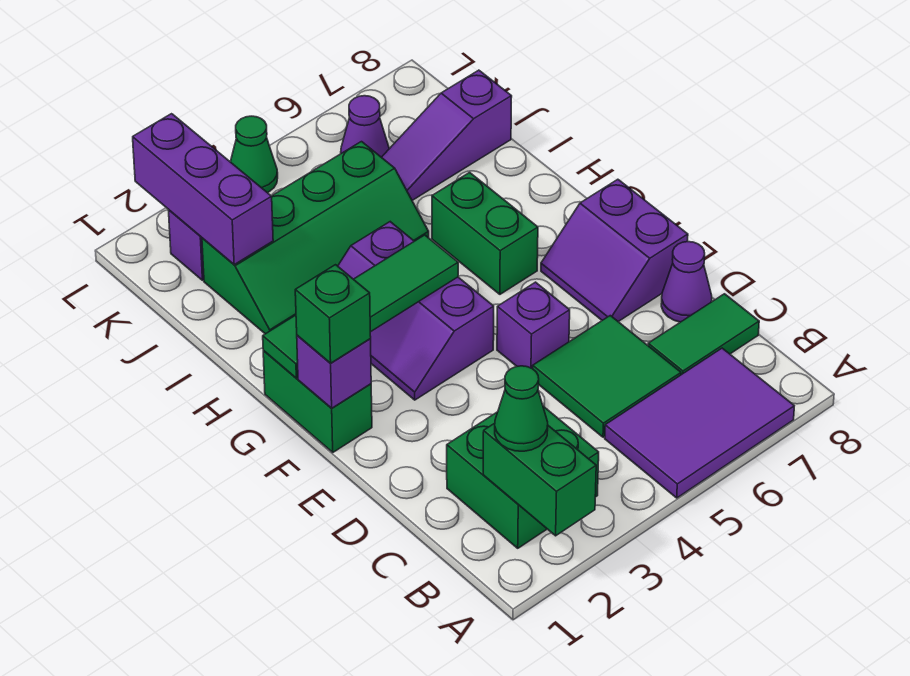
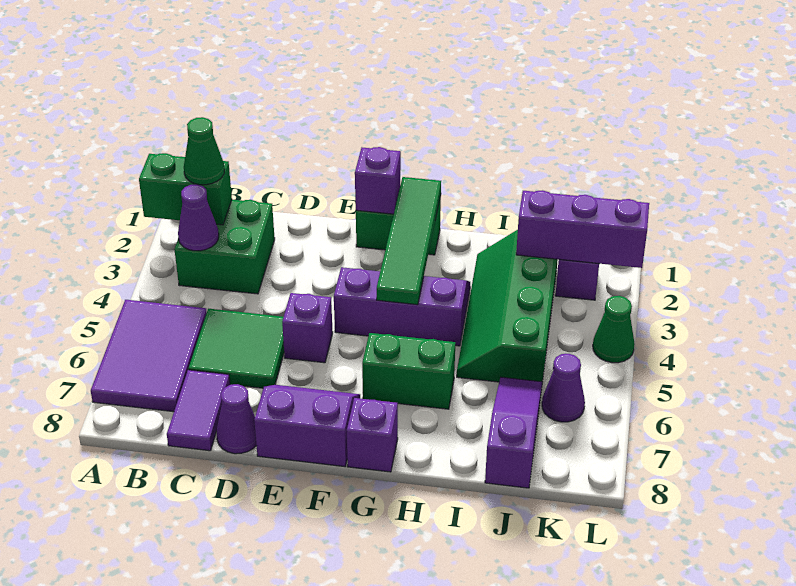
none -> purple 1x1 cone [178,184,219,251]
green 1x2 tile [648,294,759,375] -> purple 1x2 tile [167,370,230,451]
green 1x1 brick [295,265,371,363] -> none
none -> purple 1x1 brick [347,398,398,472]

